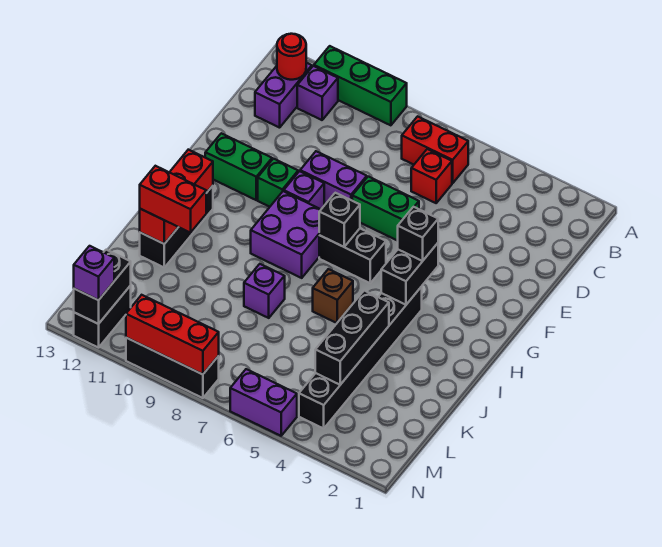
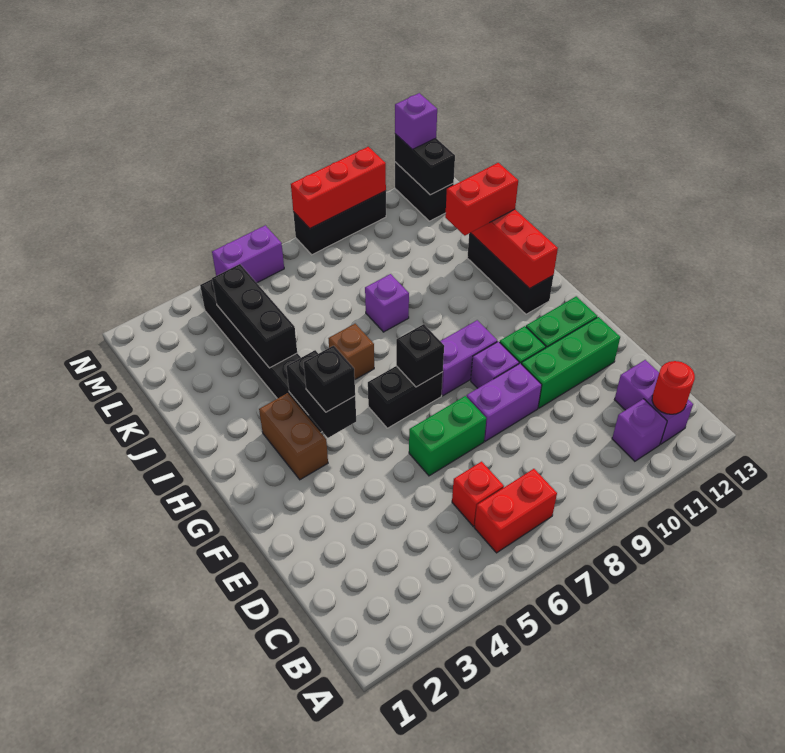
green 1x3 brick [314,46,407,125] -> green 1x3 brick moved to [521,317,620,408]
none -> brown 1x2 brick [259,393,328,480]
purple 2x2 brick [251,191,321,278] -> purple 1x2 brick [441,320,497,396]

